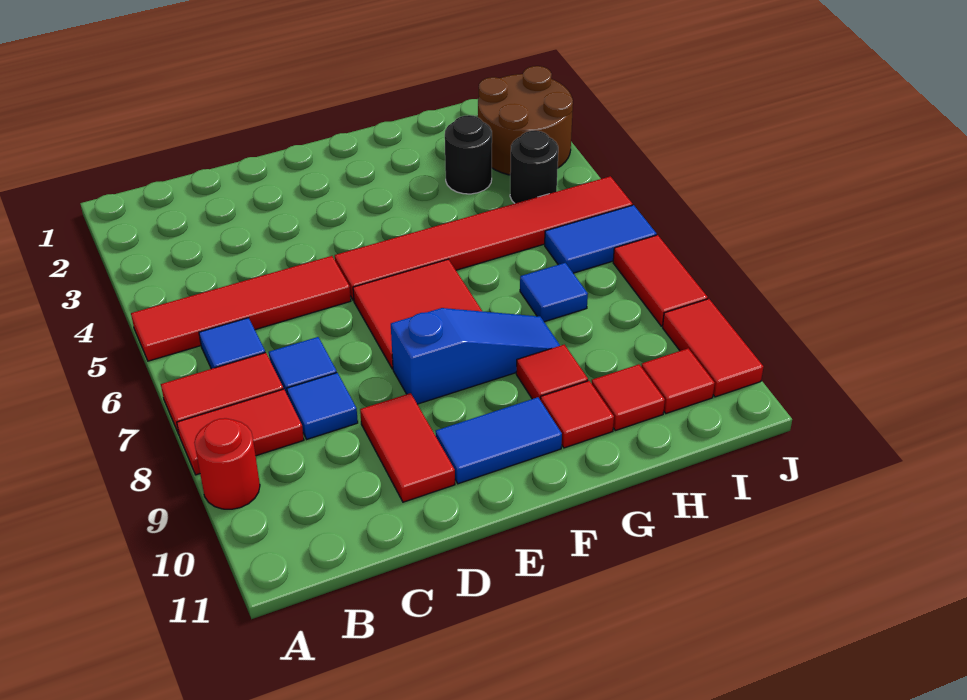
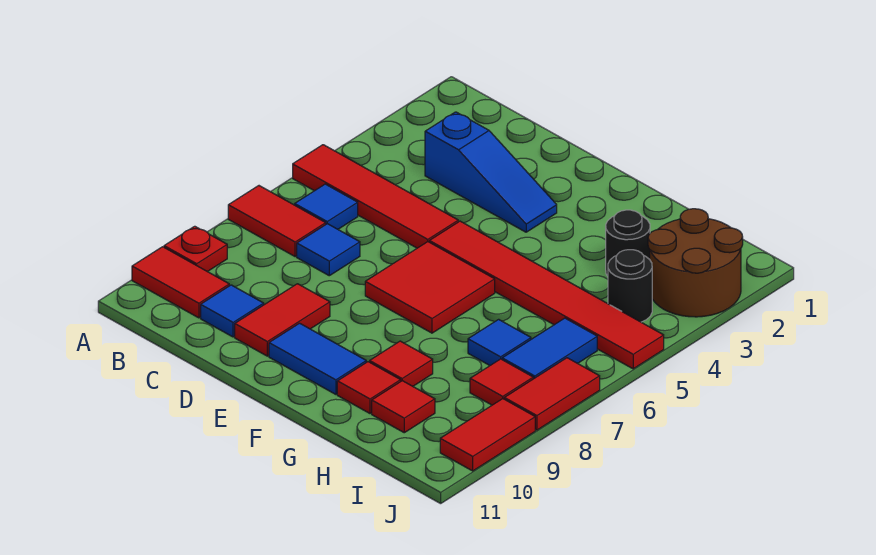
red 1x2 tile [177,389,304,475] -> red 1x2 tile moved to [132,247,229,318]
red 1x1 round brick [194,418,260,509] -> red 1x1 plate [164,226,227,272]
blue 1x1 tile [287,373,358,439] -> blue 1x1 tile moved to [201,285,264,337]
blue 1x3 slope [391,308,560,404] -> blue 1x3 slope moved to [425,112,557,232]
blue 1x2 tile [545,205,657,273] -> blue 1x2 tile turned to [502,318,597,379]
red 1x1 tile [641,348,715,413] -> red 1x1 tile moved to [470,359,533,405]

